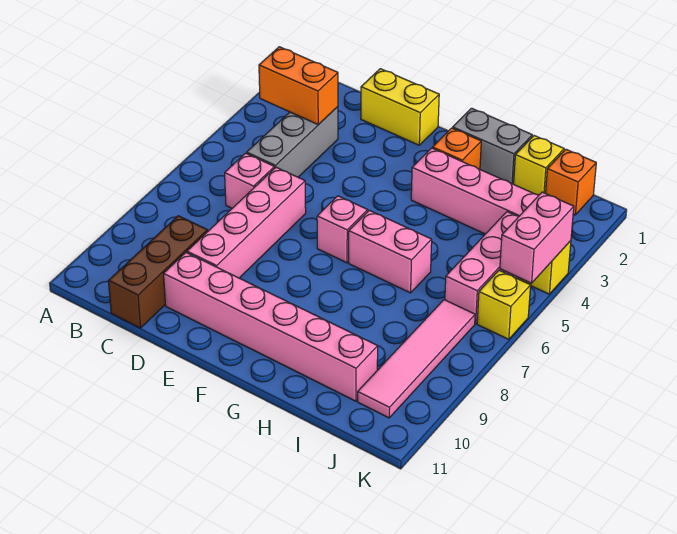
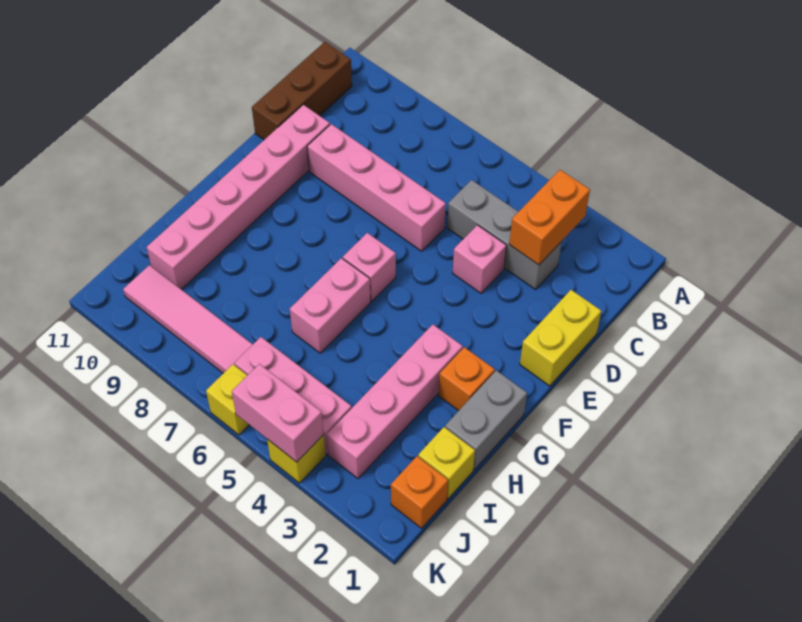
pink 1x1 brick [225,153,275,208] -> pink 1x1 brick moved to [453,225,507,293]
brown 1x3 brick [109,216,208,328] -> brown 1x3 brick turned to [252,42,352,140]

